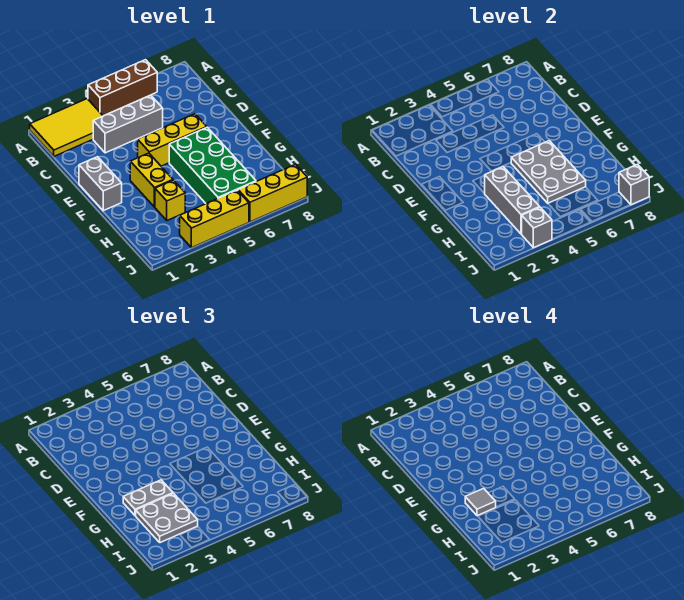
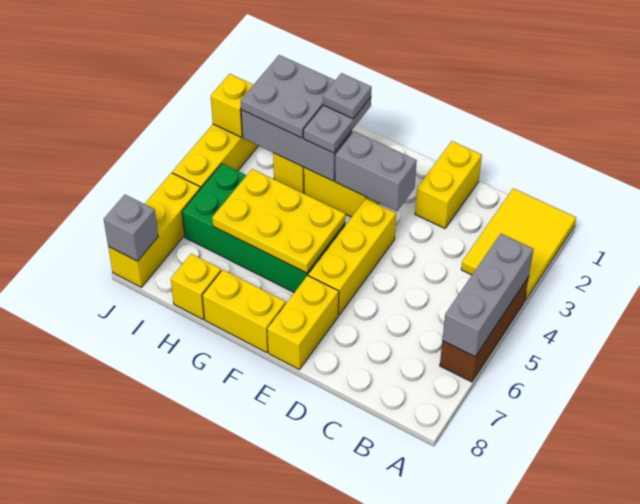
grey 1x3 brick [93,95,163,153] -> grey 1x3 brick moved to [442,234,533,357]
none -> yellow 1x2 brick [415,141,482,228]
grey 1x2 brick [79,157,122,211] -> grey 1x2 brick moved to [335,131,417,211]
none -> yellow 1x2 brick [267,276,339,369]
grey 2x3 plate [511,141,586,203] -> yellow 2x3 plate [212,169,345,273]
none -> yellow 1x2 brick [202,270,286,353]
grey 1x1 tile [465,488,496,516] -> grey 1x1 plate [323,73,372,119]
none -> yellow 1x1 brick [171,254,221,319]
grey 1x1 brick [522,207,552,248] -> yellow 1x1 brick [211,74,253,137]

